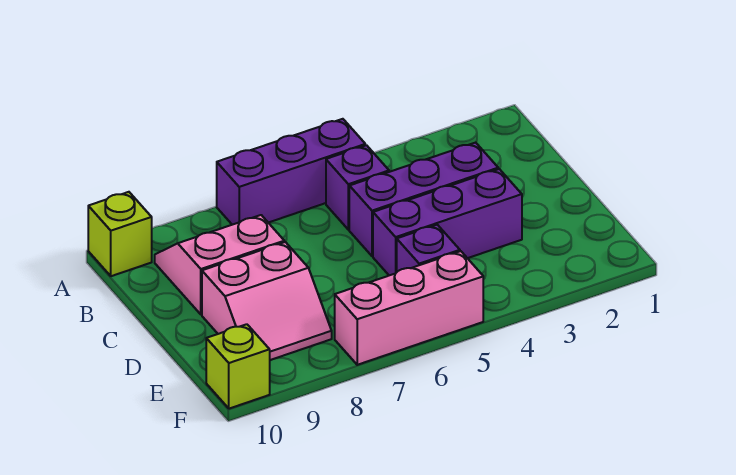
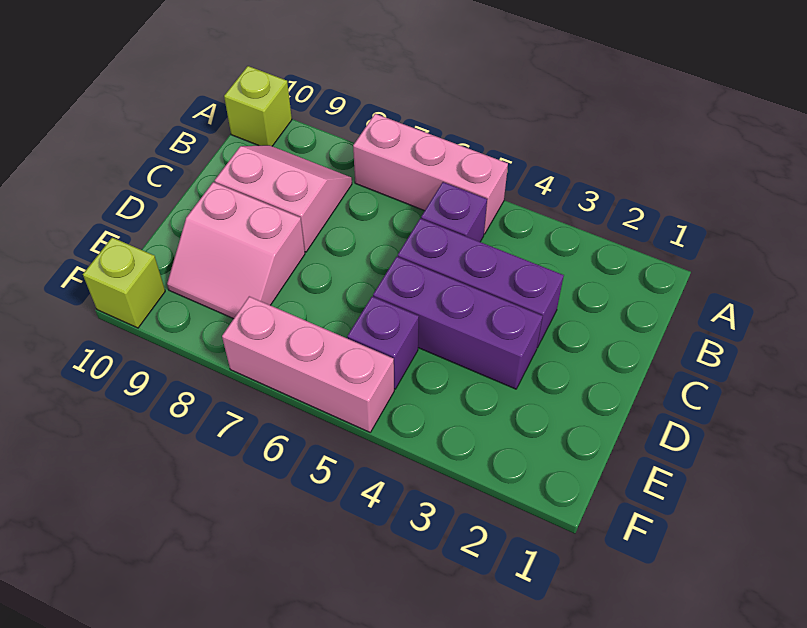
purple 1x3 brick [217,119,365,225] -> pink 1x3 brick [353,114,508,234]

